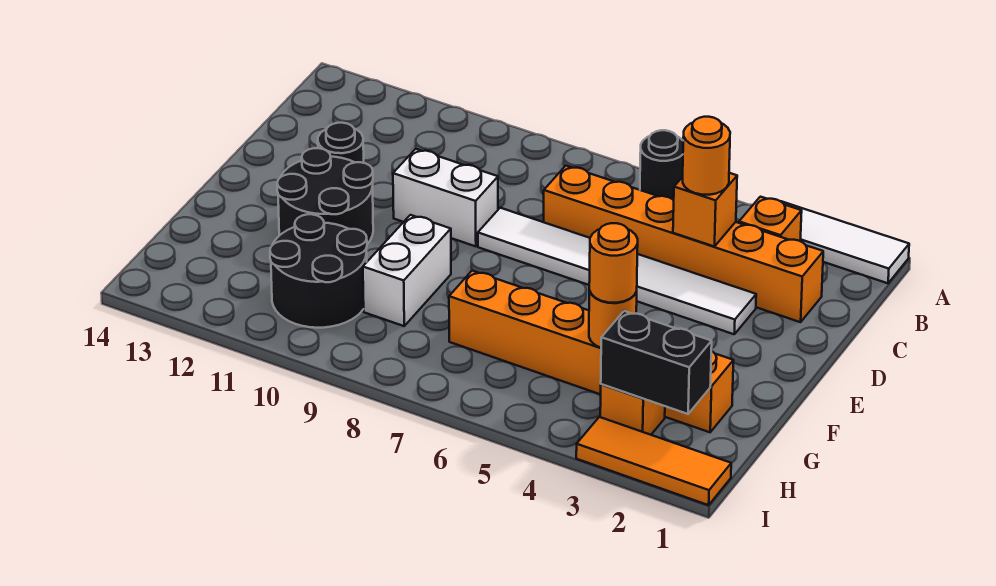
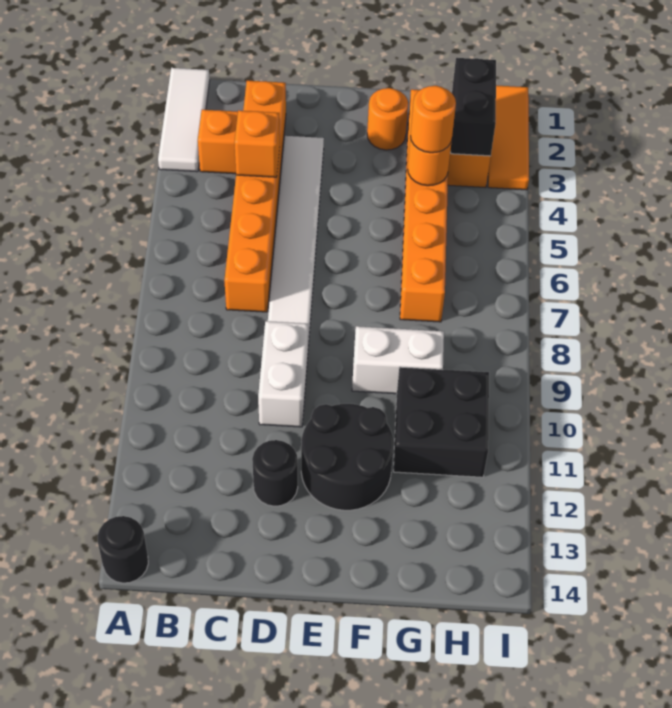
black 1x1 round brick [640,130,683,200] -> black 1x1 round brick moved to [97,516,148,583]
orange 1x1 round brick [683,117,730,195] -> orange 1x1 round brick moved to [367,88,408,150]
black 2x2 round brick [270,214,367,328] -> black 2x2 brick [393,367,489,477]

